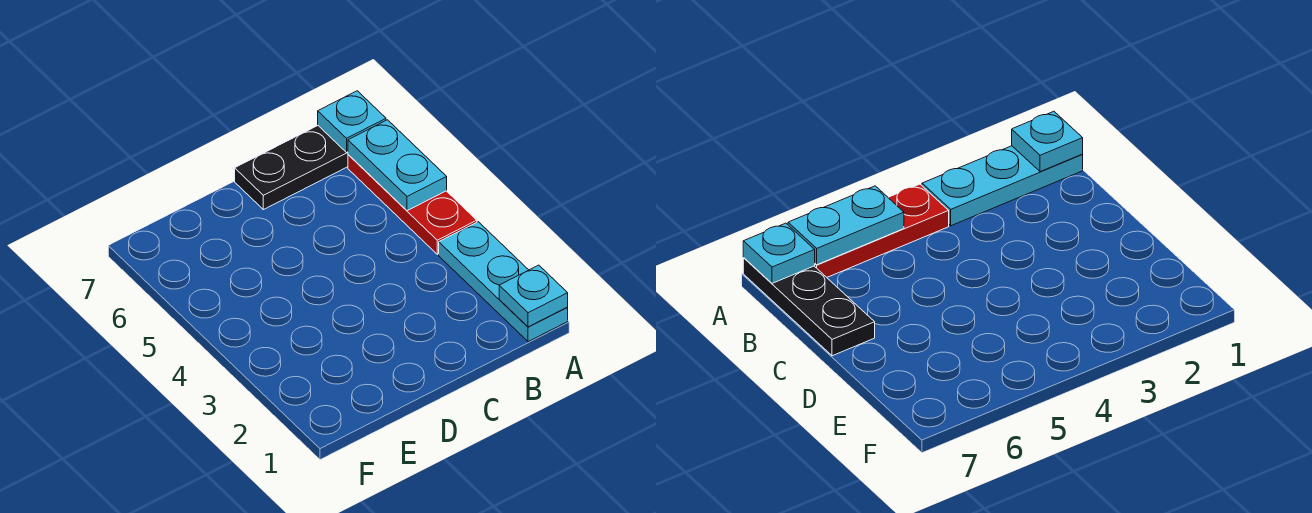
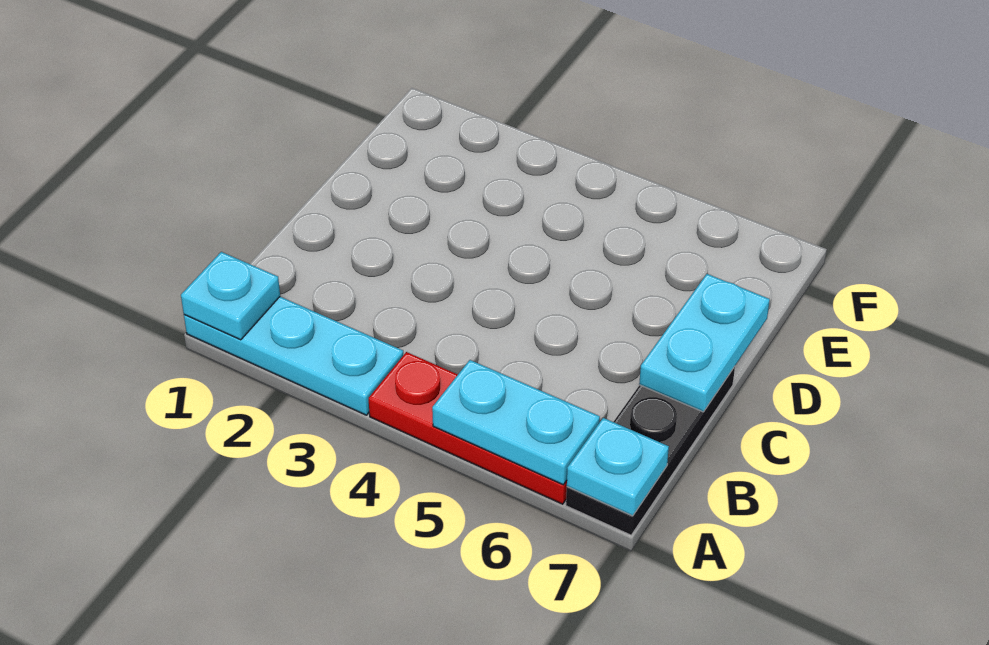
none -> cyan 1x2 plate [639,274,770,412]

